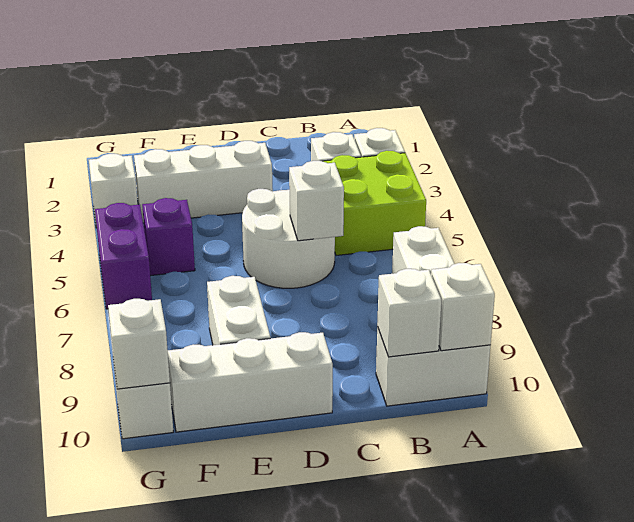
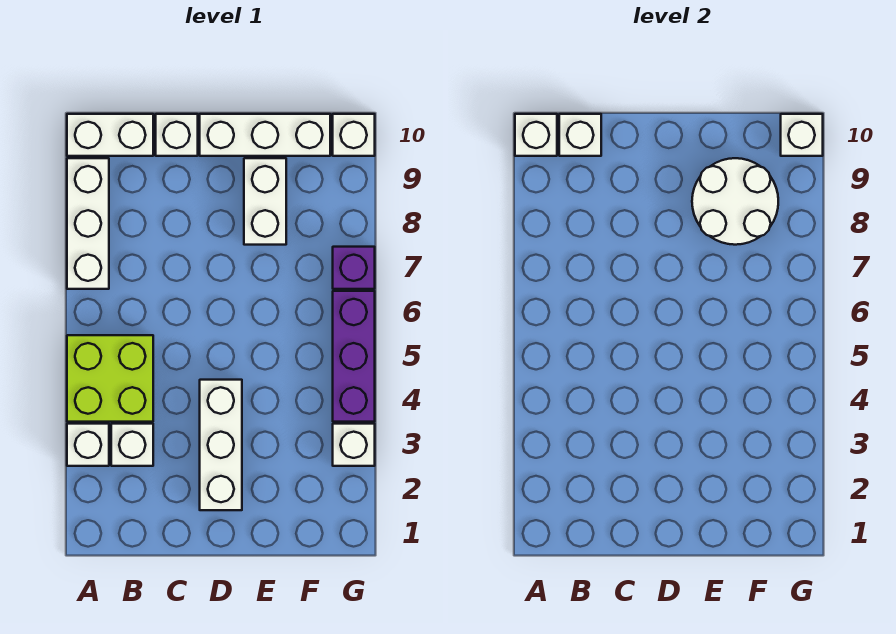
white 2x2 round brick [242,189,335,288] -> white 2x2 round brick moved to [692,158,778,245]
white 1x1 brick [289,161,344,241] -> white 1x1 brick moved to [156,114,198,156]
white 1x3 brick [134,141,273,223] -> white 1x3 brick turned to [200,380,242,510]
purple 1x1 brick [142,198,195,276] -> purple 1x1 brick moved to [333,247,375,289]
purple 1x2 brick [95,203,152,309] -> purple 1x3 brick [333,291,375,422]

